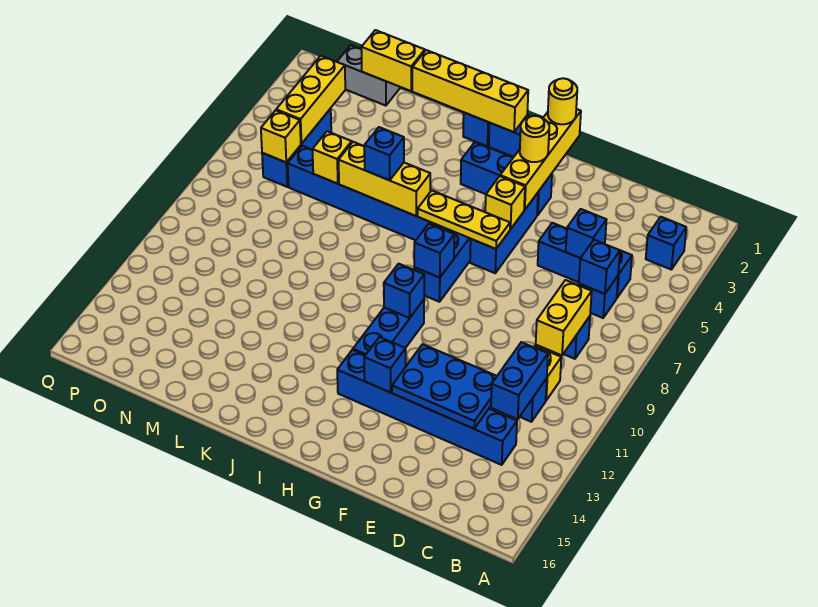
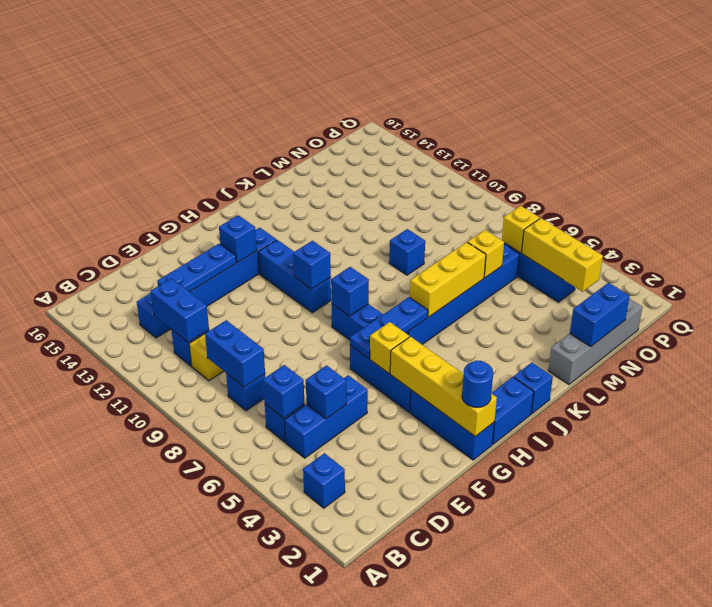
yellow 1x2 brick [536,280,592,355] -> blue 1x2 brick [205,320,265,387]
blue 2x3 plate [392,344,497,429] -> blue 1x3 plate [157,244,236,292]
yellow 1x1 round brick [548,78,577,124] -> blue 1x1 round brick [462,361,493,407]
blue 1x3 brick [461,142,552,215] -> blue 1x3 brick turned to [410,390,494,460]
yellow 1x1 round brick [520,116,549,162] -> none
yellow 1x3 plate [418,190,510,249] -> blue 1x3 plate [350,297,428,359]
yellow 1x4 brick [412,50,528,132] -> none
blue 1x1 brick [364,127,404,180] -> blue 1x1 brick moved to [389,229,425,275]
yellow 1x2 brick [361,30,425,91] -> blue 1x2 brick [570,283,630,347]
grey 1x2 brick [337,45,400,106] -> grey 1x4 brick [548,298,642,385]

